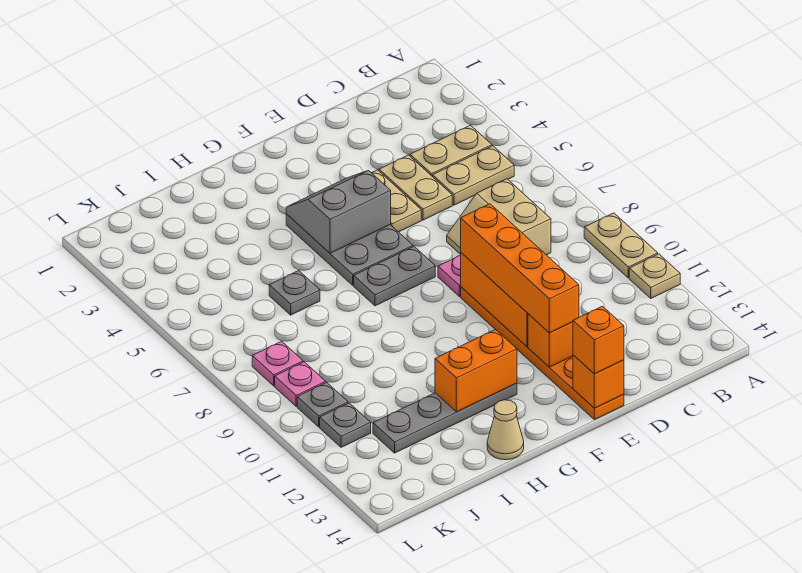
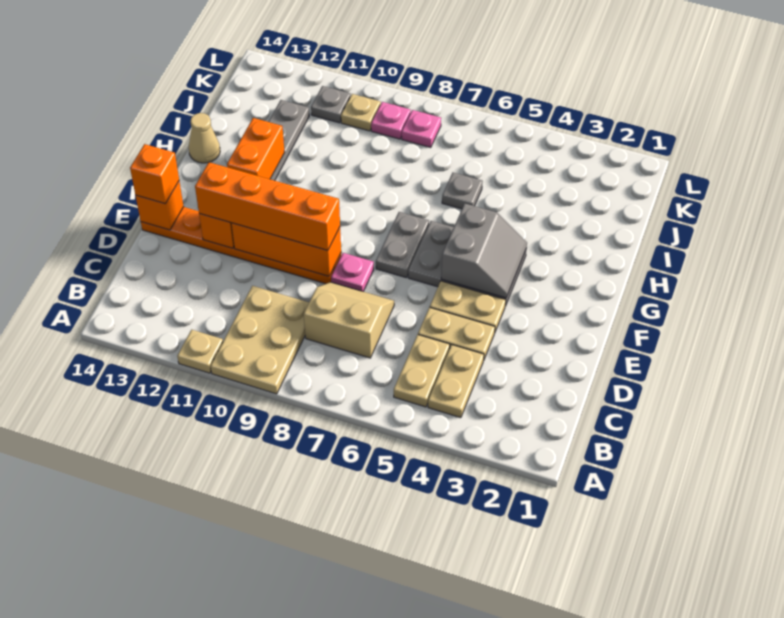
tan 1x2 plate [584,213,658,278] -> tan 2x3 plate [211,286,309,394]
grey 1x1 plate [297,382,348,427] -> tan 1x1 plate [341,94,381,131]

